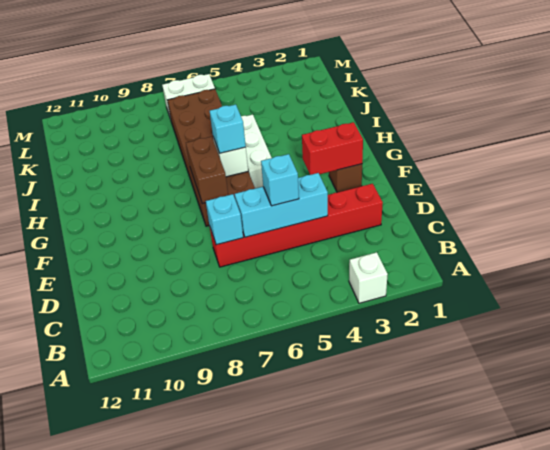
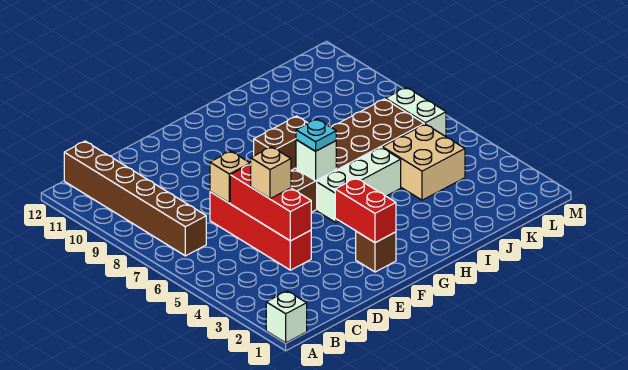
white 1x1 brick [349,252,388,303] -> white 1x1 brick moved to [266,291,307,343]
none -> brown 1x6 brick [64,141,206,256]
red 1x6 brick [210,184,383,267] -> red 1x4 brick [210,192,311,270]
cyan 1x3 brick [235,173,328,237] -> red 1x3 brick [230,164,311,241]
cyan 1x1 brick [261,154,299,206] -> tan 1x1 brick [251,147,291,199]
cyan 1x1 brick [206,194,243,245] -> tan 1x1 brick [210,151,250,203]
cyan 1x1 brick [210,104,246,153] -> cyan 1x1 plate [296,119,336,151]
none -> tan 2x2 brick [382,124,465,200]

